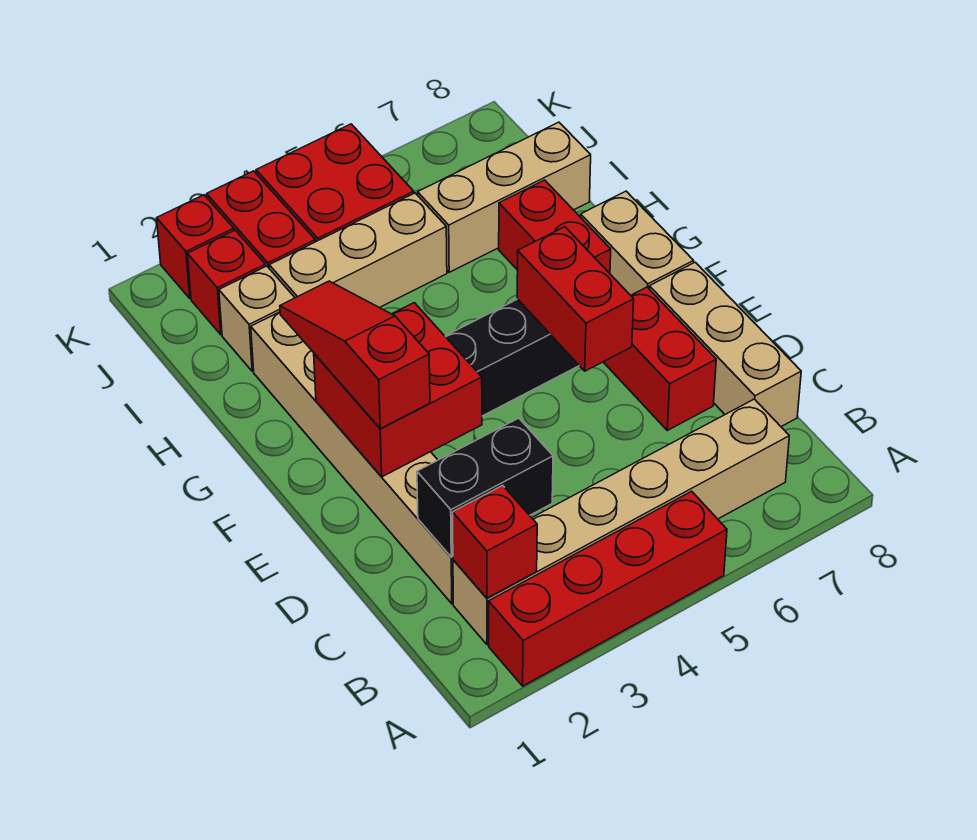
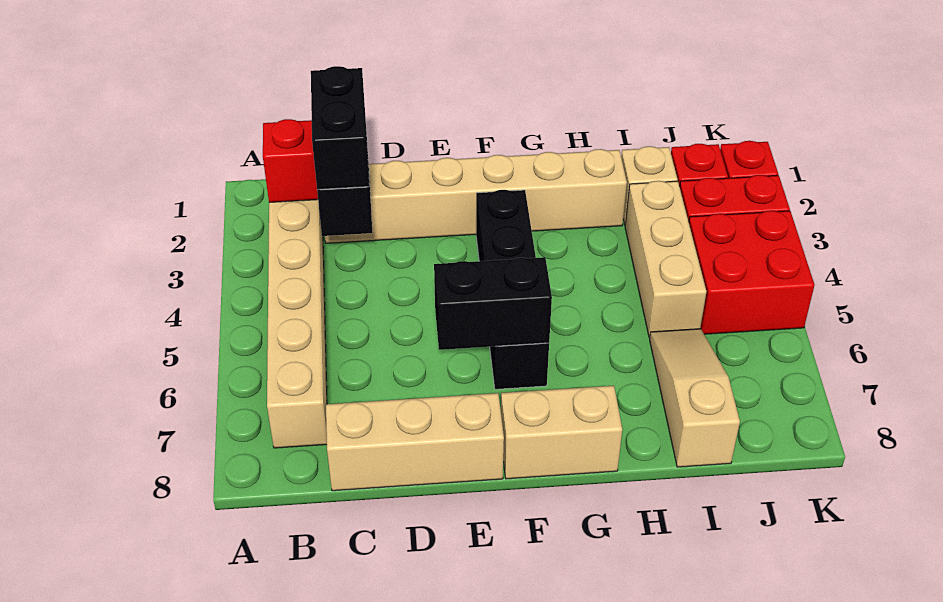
red 1x4 brick [489,491,727,686] -> none
none -> black 1x2 brick [311,66,369,190]
red 1x2 brick [604,287,716,430] -> none
red 2x2 brick [314,303,482,477] -> none
red 1x3 slope [280,281,430,429] -> none
red 1x2 brick [517,227,634,371] -> black 1x2 brick [434,257,552,350]
red 1x2 brick [499,180,611,273] -> none
tan 1x3 brick [418,122,591,272] -> tan 1x3 slope [650,329,740,467]

